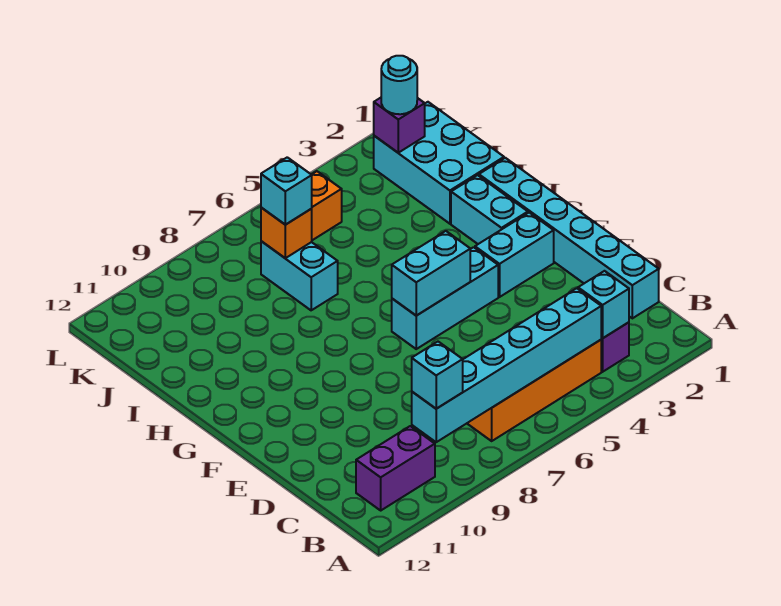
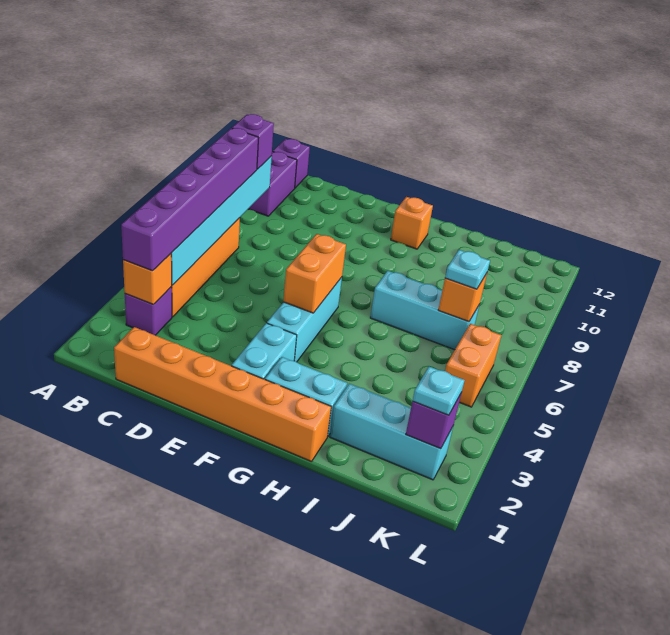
cyan 1x1 brick [578,271,629,338] -> orange 1x1 brick [123,254,172,305]
none -> purple 1x6 brick [121,128,259,271]
cyan 1x1 brick [412,342,463,409] -> purple 1x1 brick [232,114,274,169]
none -> purple 1x1 brick [273,139,310,188]
cyan 1x6 brick [479,158,659,318] -> orange 1x6 brick [114,327,331,462]
cyan 1x2 brick [392,231,470,316] -> orange 1x2 brick [283,234,346,313]
none -> orange 1x1 brick [391,197,433,249]
cyan 2x3 brick [374,102,504,224] -> cyan 1x3 brick [330,384,453,480]
cyan 1x2 brick [261,241,338,310] -> cyan 1x3 brick [370,271,479,350]
cyan 1x1 brick [261,157,312,225] -> cyan 1x1 plate [445,250,490,289]
cyan 1x1 round brick [381,56,417,114] -> cyan 1x1 plate [413,367,465,415]

